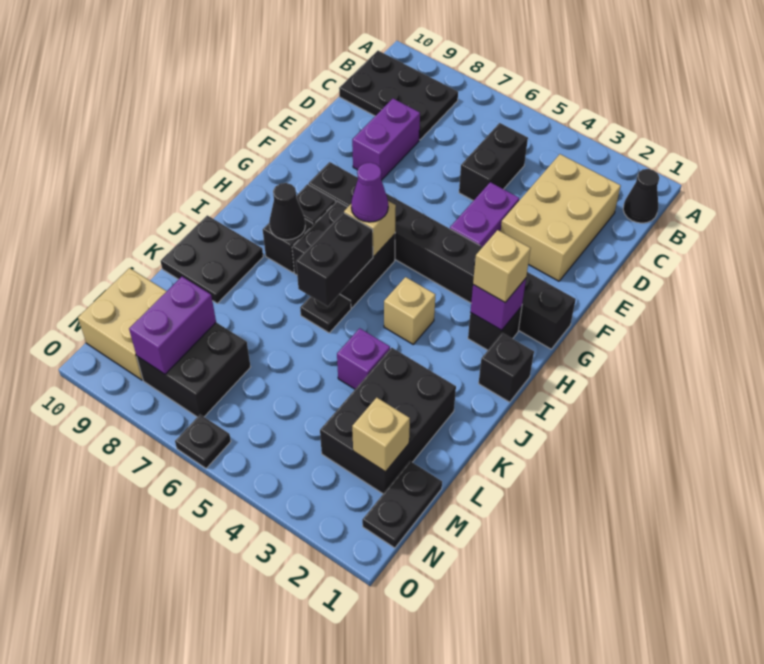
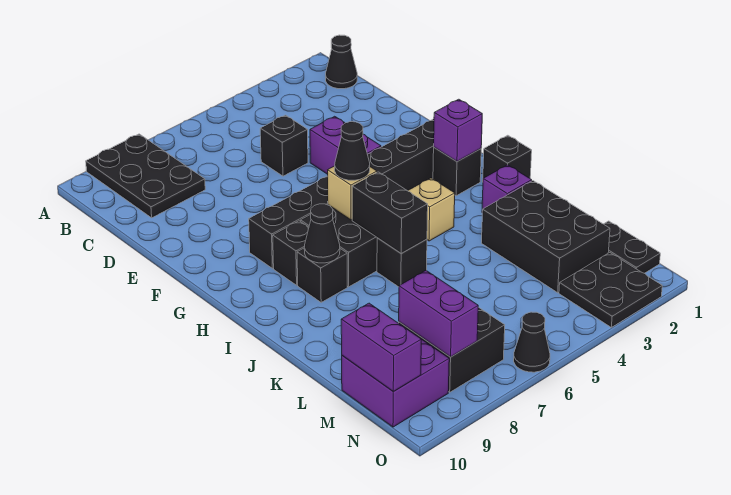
black 2x3 plate [339,51,458,140] -> black 2x3 plate turned to [86,134,205,218]
tan 2x3 brick [501,154,621,281] -> none
black 1x2 brick [459,123,528,201] -> black 1x1 brick [260,115,308,176]
purple 1x2 brick [352,99,420,180] -> purple 1x2 brick moved to [341,303,421,392]
tan 1x1 brick [473,230,531,302] -> none
purple 1x1 cone [351,163,388,222] -> black 1x1 cone [335,122,370,180]
black 1x1 plate [300,294,351,333] -> black 1x1 brick [377,238,427,287]
black 2x2 plate [161,215,263,303] -> black 2x2 plate moved to [559,253,662,327]
purple 1x1 brick [337,328,390,389] -> purple 1x1 brick moved to [482,165,532,211]
tan 1x1 brick [352,397,410,472] -> none
tan 2x2 brick [78,268,167,380] -> purple 2x2 brick [342,339,449,427]
black 1x1 plate [175,415,231,468] -> black 1x1 cone [514,312,550,372]

